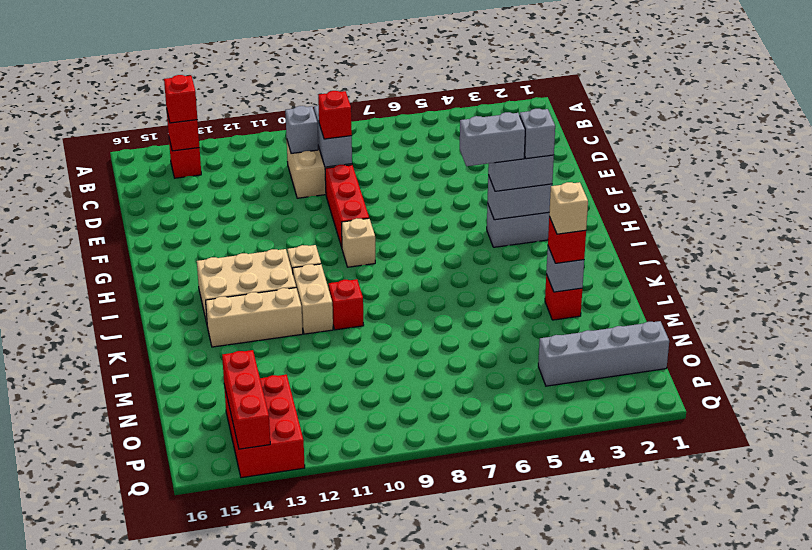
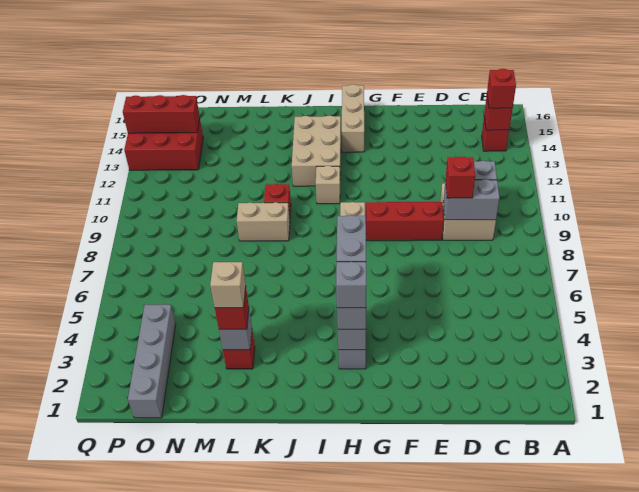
tan 1x2 brick [293,264,333,334] -> tan 1x2 brick moved to [237,202,290,241]
tan 1x3 brick [206,288,303,347] -> tan 1x3 brick moved to [342,84,364,152]

